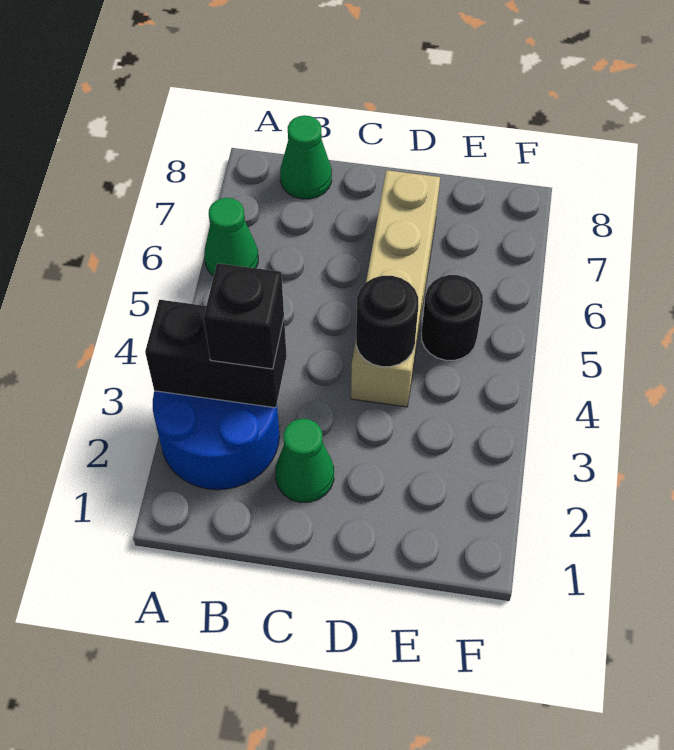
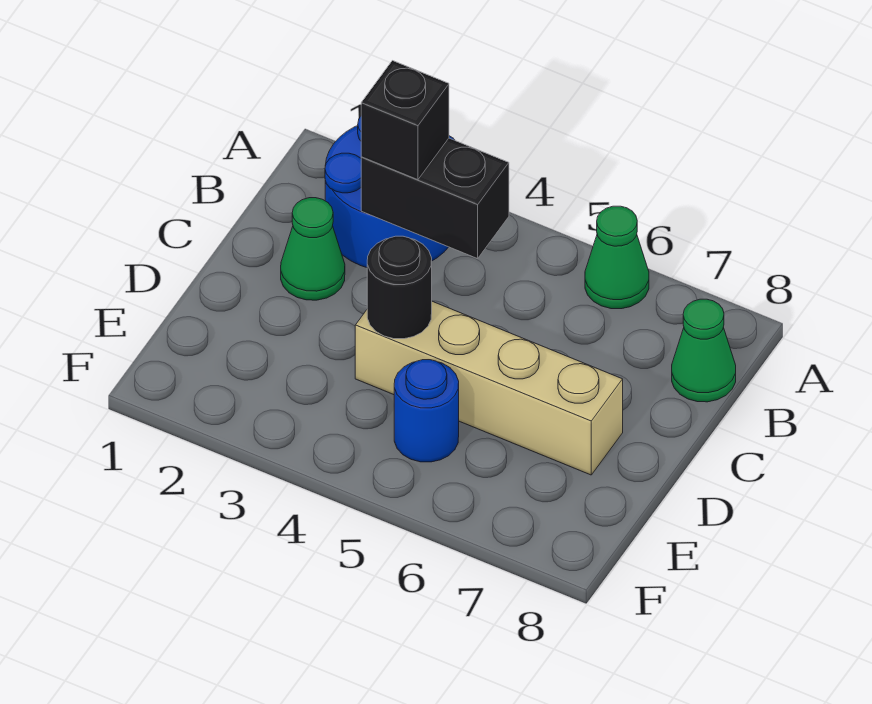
black 1x2 brick [145,300,287,408] -> black 1x2 brick turned to [361,138,509,259]
black 1x1 round brick [421,275,483,360] -> blue 1x1 round brick [394,360,459,462]

